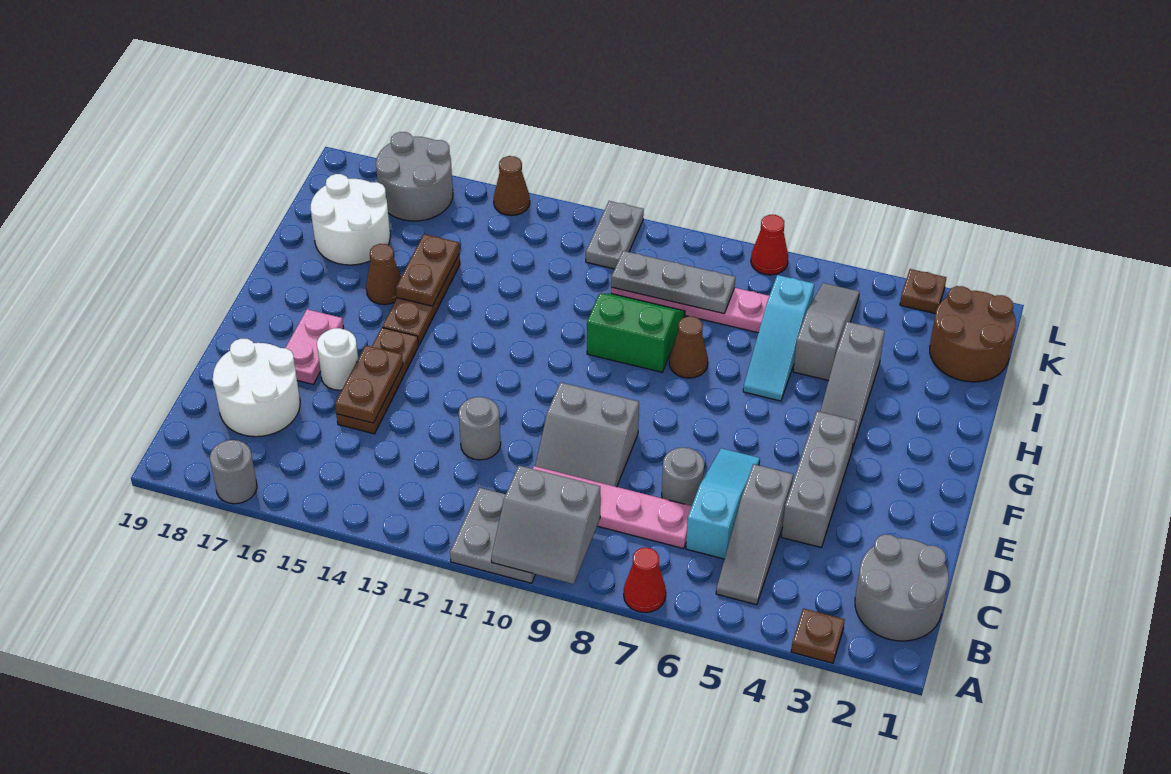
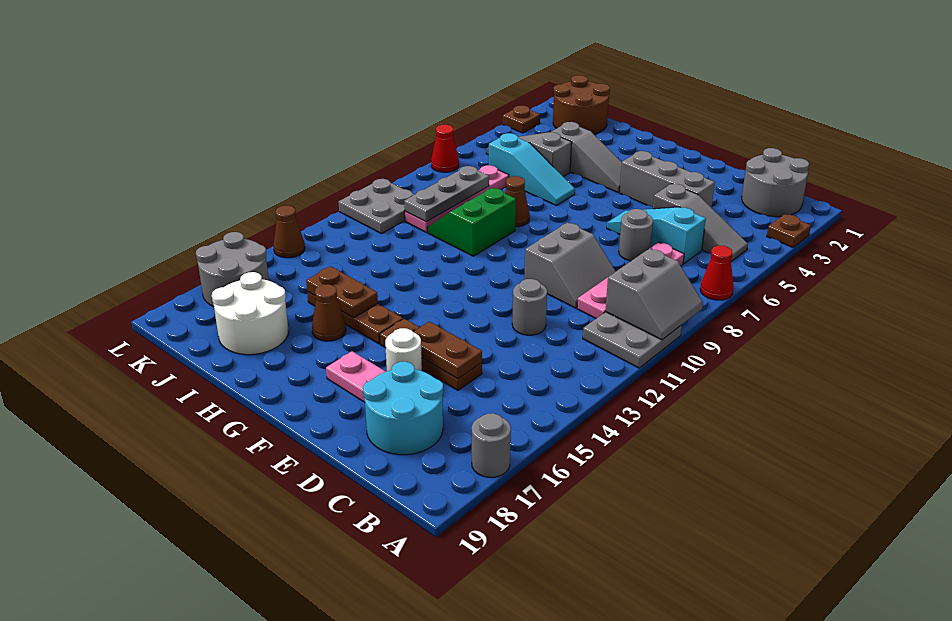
white 2x2 round brick [212,339,300,437] -> cyan 2x2 round brick [363,362,443,455]
grey 1x2 plate [586,201,644,269] -> grey 2x2 plate [338,179,415,234]

